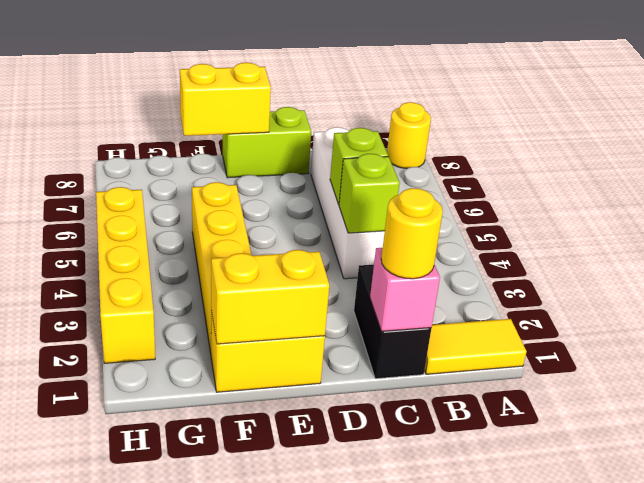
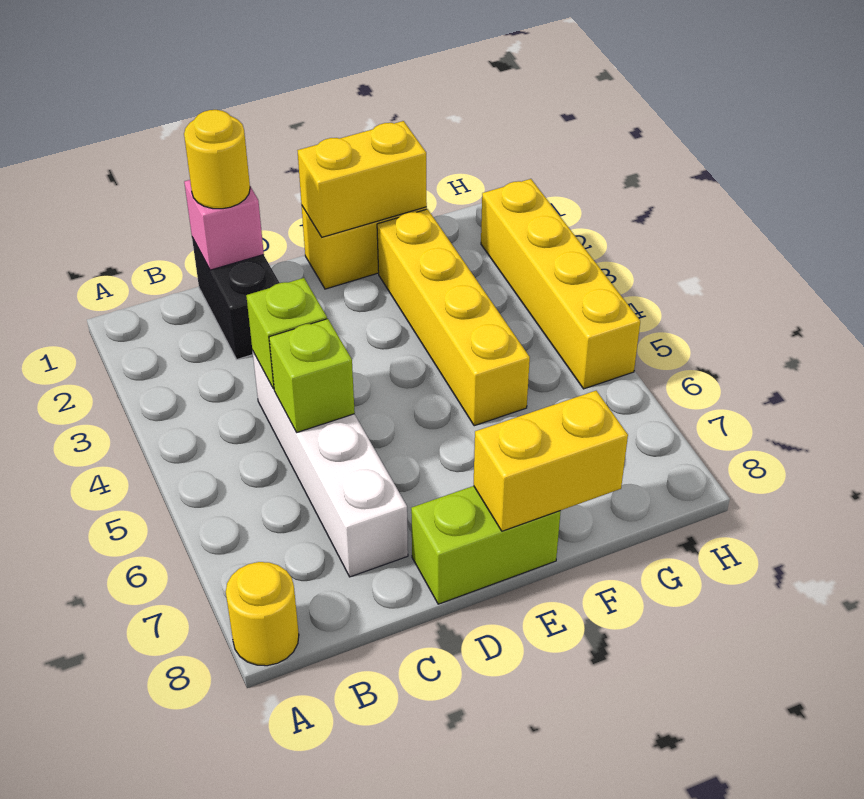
yellow 1x2 tile [425,319,527,374] -> none

